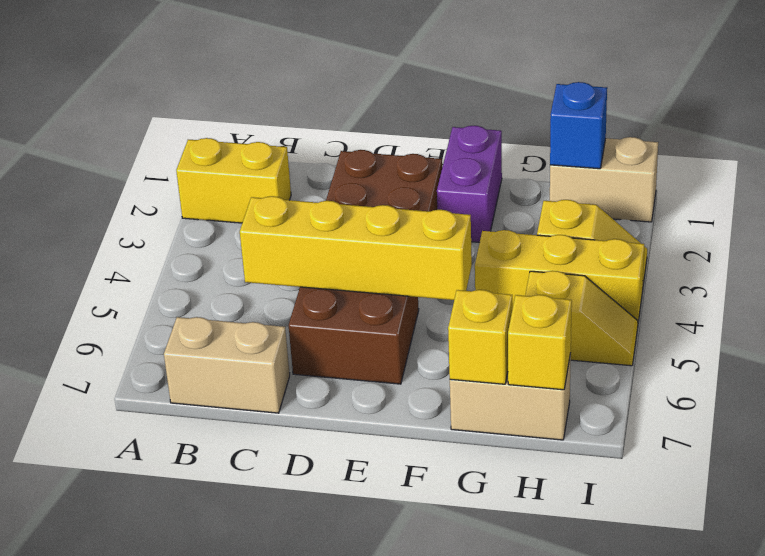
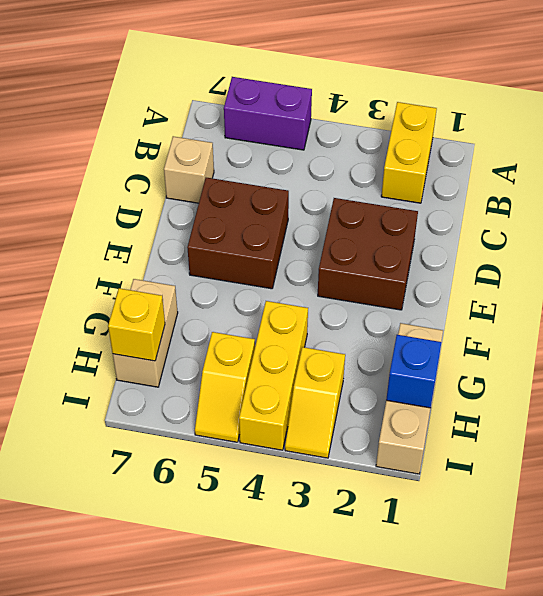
tan 1x2 brick [164,317,290,413] -> tan 1x1 brick [164,136,214,203]
yellow 1x4 brick [240,196,472,300] -> none
purple 1x2 brick [437,126,502,242] -> purple 1x2 brick moved to [224,77,312,150]
yellow 1x1 brick [448,290,513,384] -> none
tan 1x2 brick [550,137,658,222] -> tan 1x3 brick [376,323,443,474]

